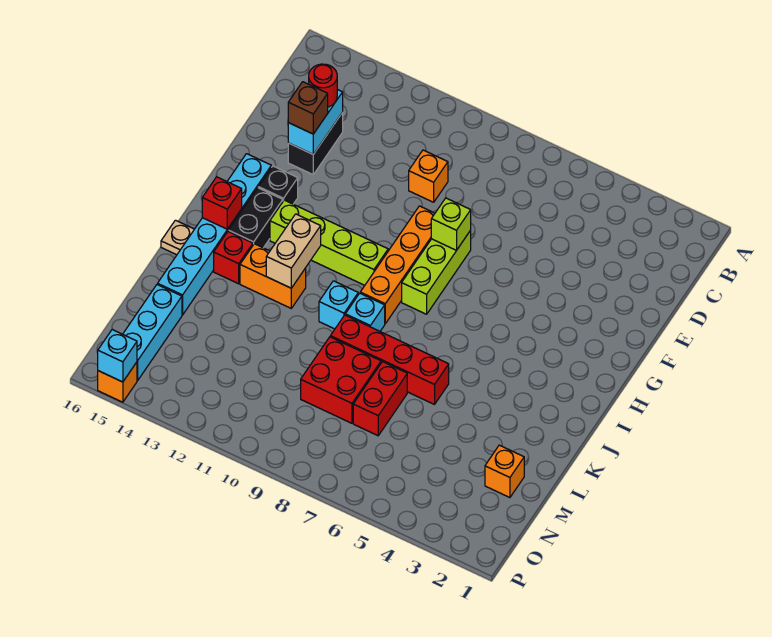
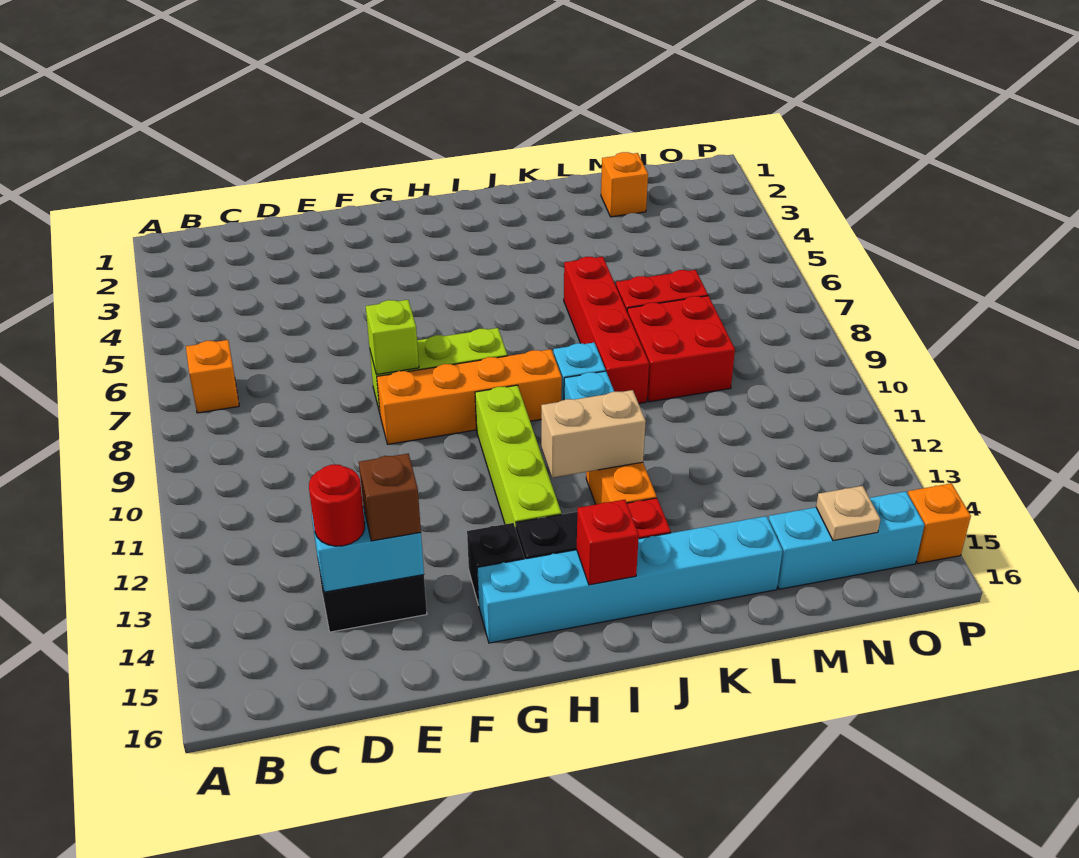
orange 1x1 brick [409,150,448,202] -> orange 1x1 brick moved to [186,340,239,413]
tan 1x1 plate [161,220,194,255] -> tan 1x1 plate moved to [816,486,881,541]
cyan 1x1 brick [98,329,137,382] -> none

